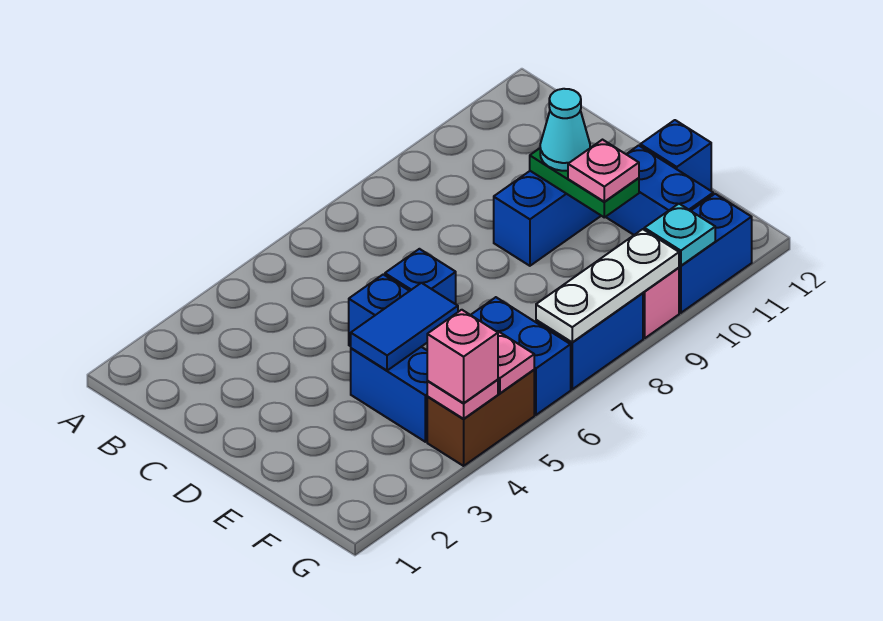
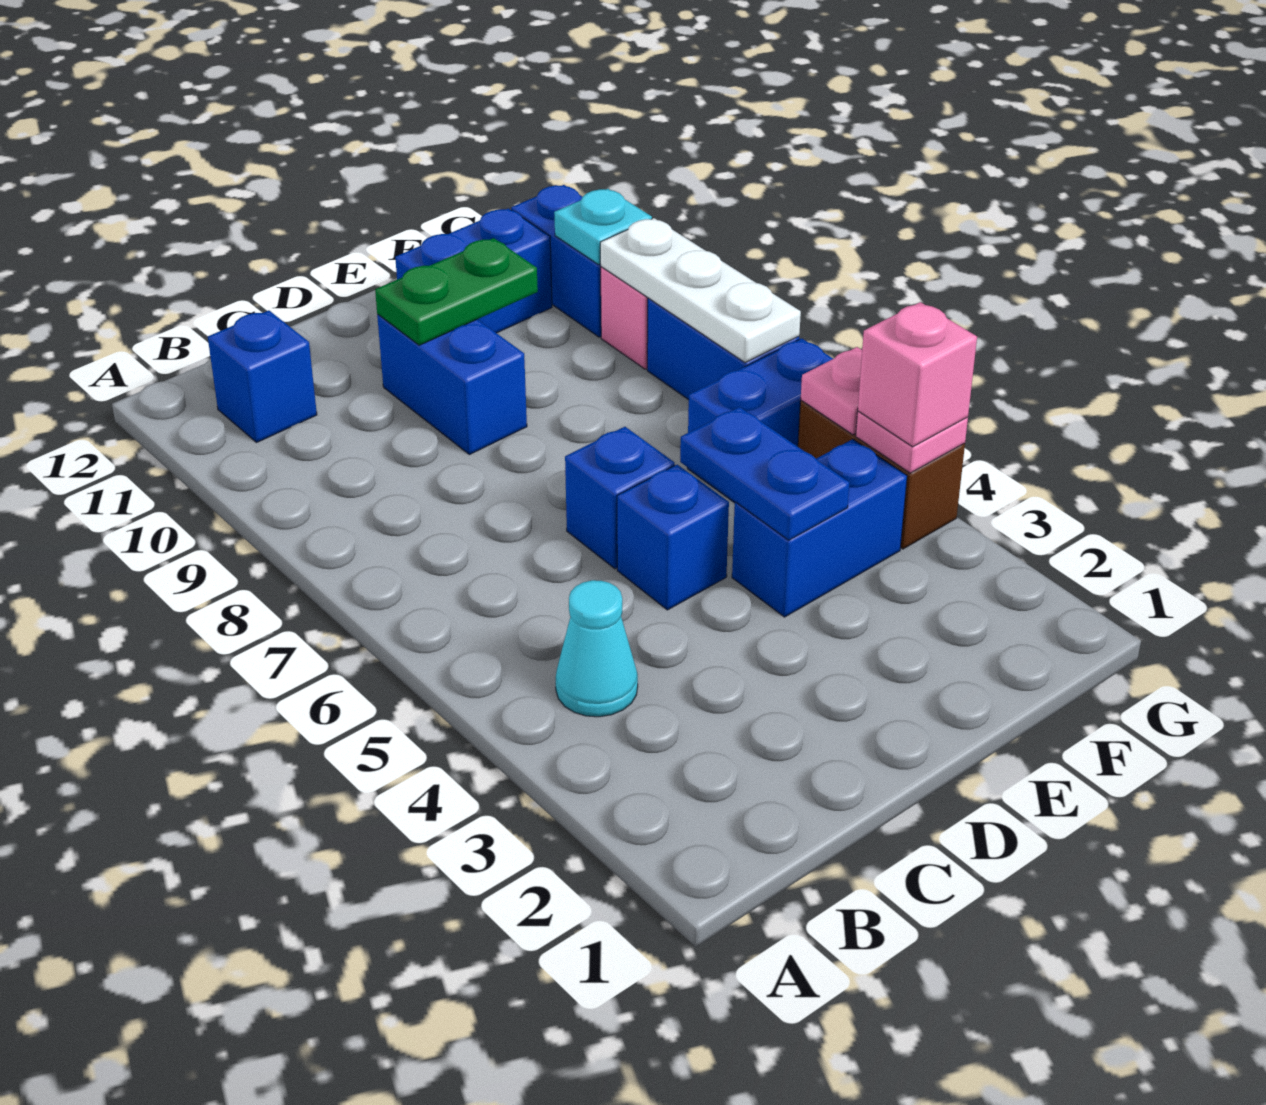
cyan 1x1 cone [540,89,590,171] -> cyan 1x1 cone moved to [556,580,638,717]
blue 1x2 tile [351,283,458,371] -> blue 1x2 plate [680,407,849,540]
pink 1x1 plate [568,140,639,202] -> none
blue 1x1 brick [640,120,711,190] -> blue 1x1 brick moved to [208,311,317,442]

